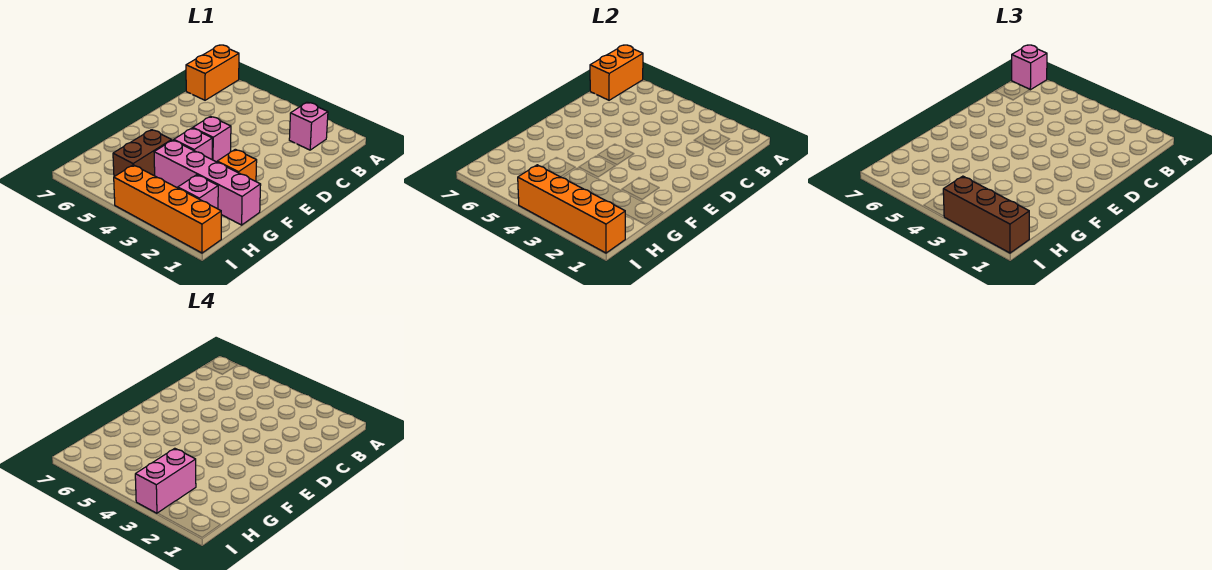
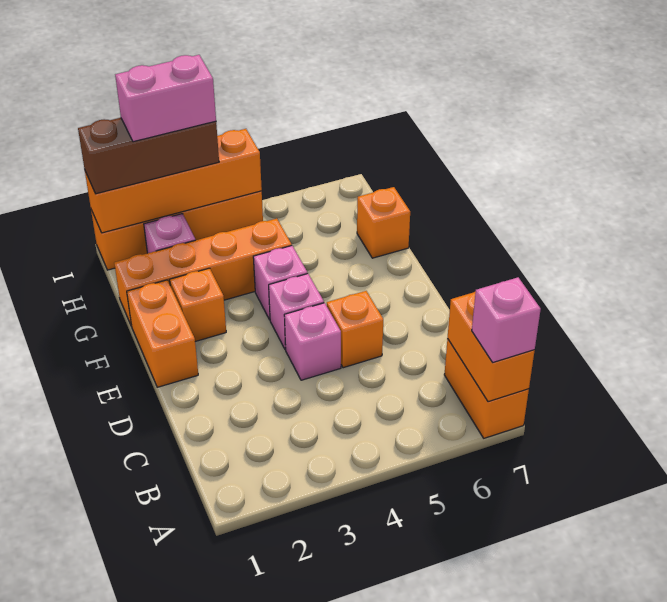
pink 1x1 brick [289,102,328,150] -> pink 1x1 brick moved to [284,303,341,380]
none -> orange 1x1 brick [327,291,383,368]
none -> orange 1x2 brick [127,280,198,387]
pink 1x4 brick [154,140,261,225] -> orange 1x4 brick [114,219,292,326]
brown 1x2 brick [113,130,172,177] -> none
none -> orange 1x1 brick [357,187,410,258]
pink 1x2 brick [135,448,196,513] -> pink 1x2 brick turned to [115,55,216,142]

